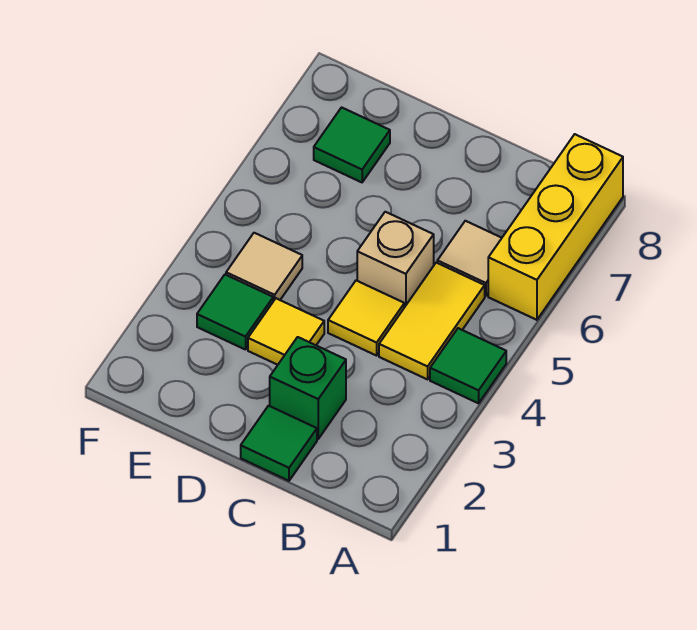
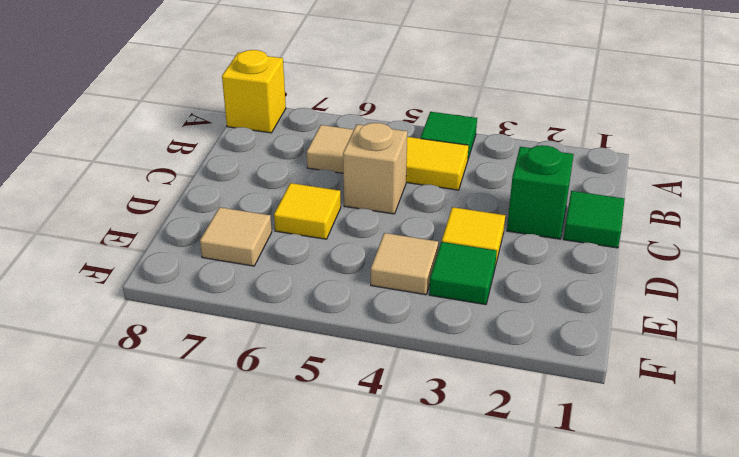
yellow 1x3 brick [488,134,623,320] -> yellow 1x1 brick [222,50,286,133]
yellow 1x1 tile [328,281,404,356] -> yellow 1x1 tile moved to [274,183,341,239]
green 1x1 tile [314,107,390,182] -> tan 1x1 tile [200,207,272,266]

